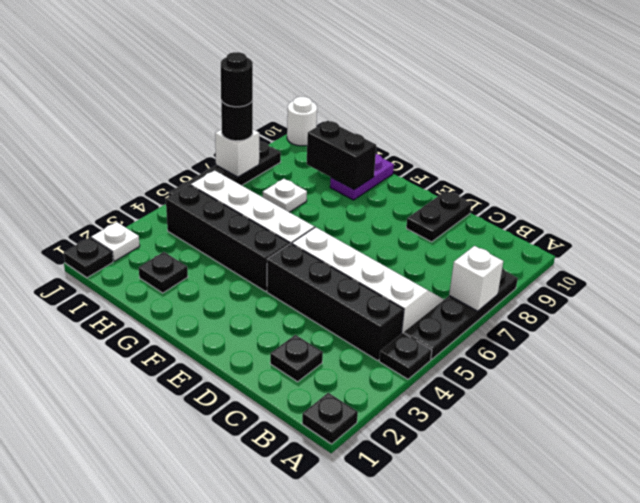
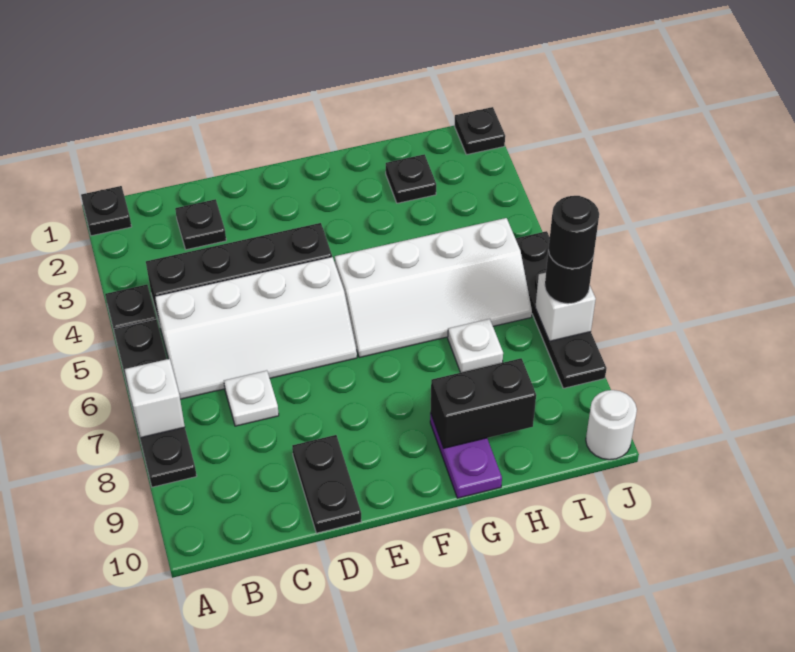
black 1x4 brick [166,185,290,291] -> none
white 1x1 plate [91,222,140,261] -> white 1x1 plate moved to [224,370,279,426]

